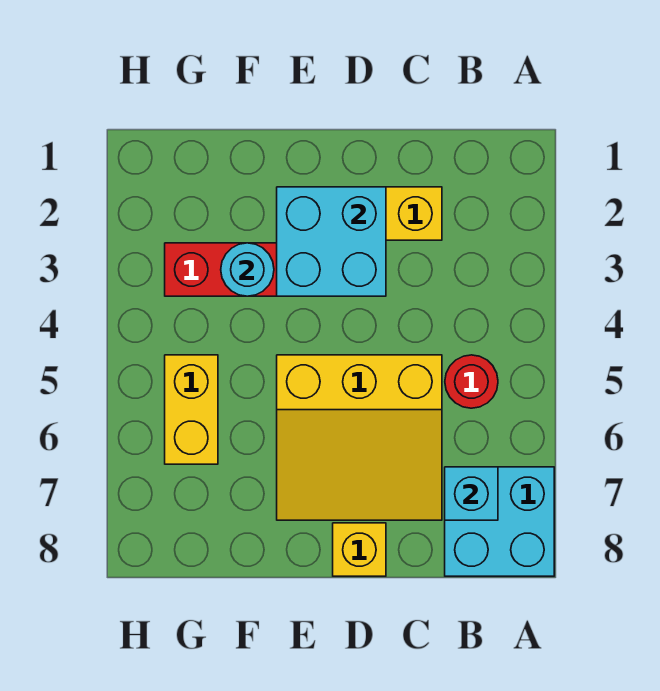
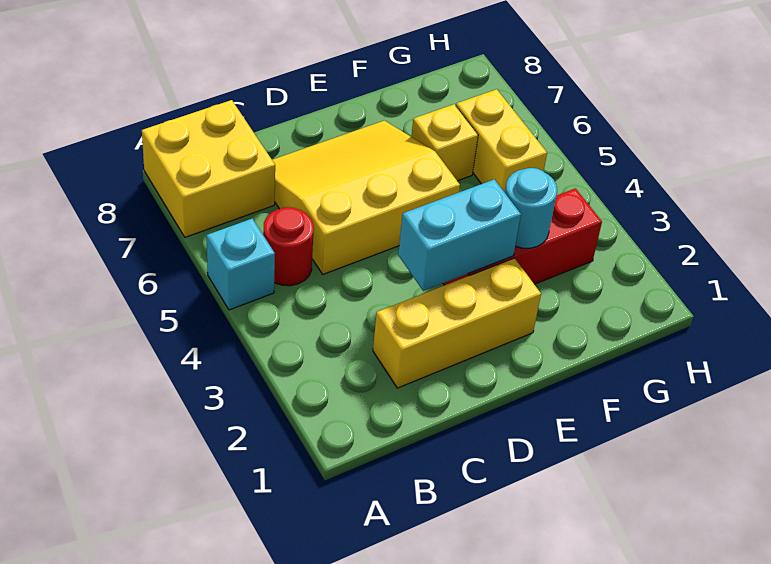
cyan 2x2 brick [445,467,554,576] -> yellow 2x2 brick [142,100,275,237]
cyan 1x1 brick [445,467,498,520] -> cyan 1x1 brick moved to [207,219,275,310]
cyan 2x2 brick [277,187,386,296] -> cyan 1x2 brick [398,179,521,291]
yellow 1x1 brick [333,523,386,576] -> yellow 1x1 brick moved to [411,104,478,181]

